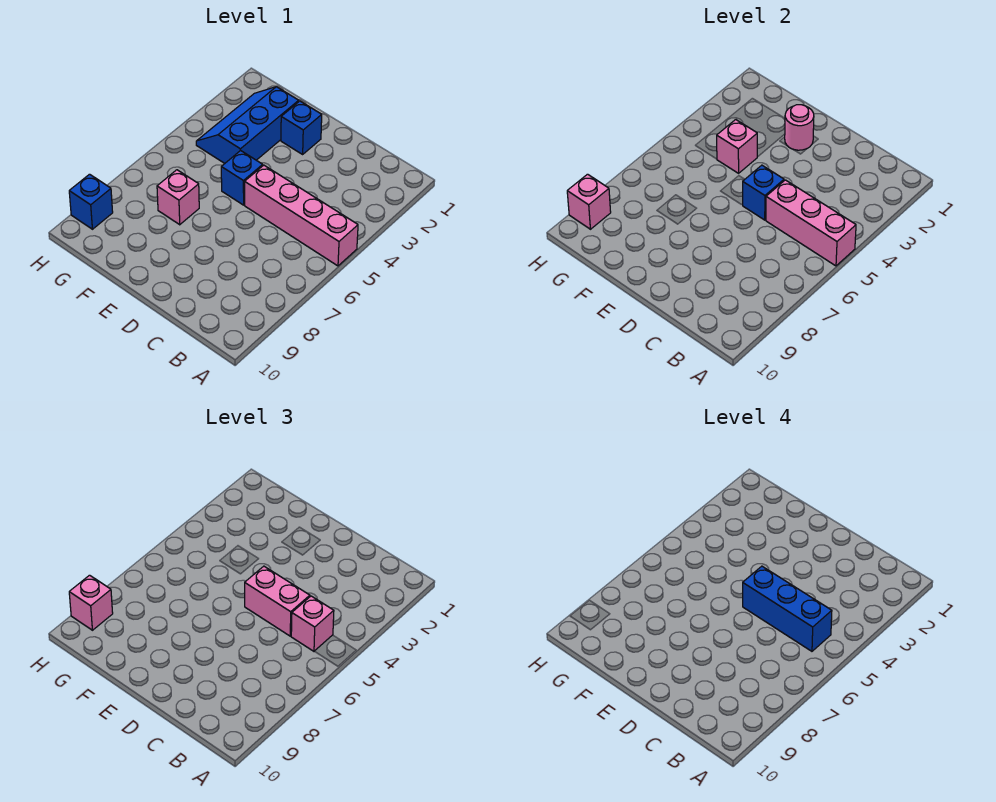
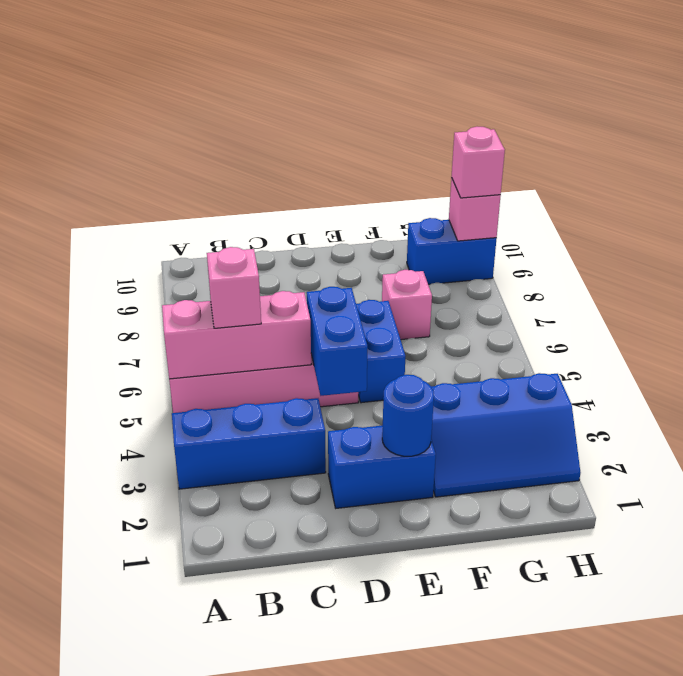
blue 1x3 brick [743,566,832,651] -> blue 1x3 brick moved to [172,398,326,489]
pink 1x2 brick [245,566,310,636] -> none
blue 1x1 brick [743,165,784,220] -> blue 1x2 brick [307,287,368,396]
blue 1x1 brick [281,101,322,154] -> blue 1x2 brick [328,425,436,508]
pink 1x1 round brick [785,105,814,150] -> blue 1x1 round brick [382,375,434,456]
blue 1x1 brick [221,150,263,205] -> blue 1x2 brick [356,300,405,403]
blue 2x3 slope [196,87,299,163] -> blue 2x3 slope turned to [431,373,581,497]
pink 1x1 brick [717,120,757,173] -> none
blue 1x1 brick [69,174,113,229] -> blue 1x2 brick [407,218,497,284]

